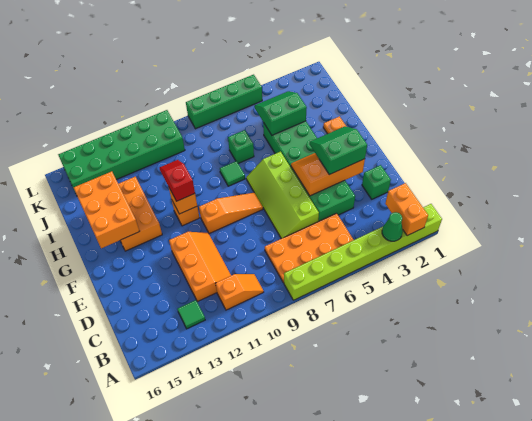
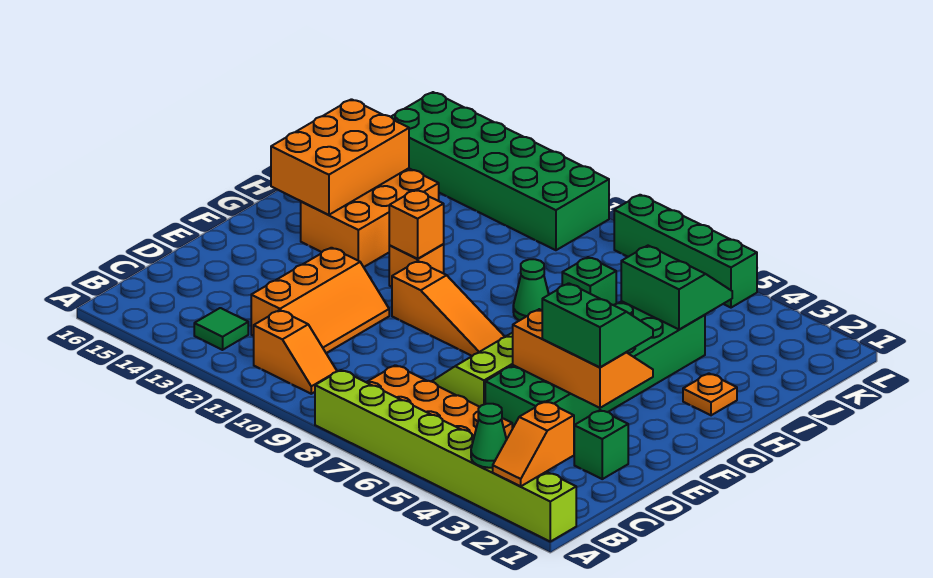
orange 1x2 brick [385,183,428,236] -> orange 1x2 slope [493,401,574,486]
red 1x2 slope [160,160,195,201] -> none
green 1x1 tile [220,161,245,186] -> green 1x1 cone [513,259,549,321]

